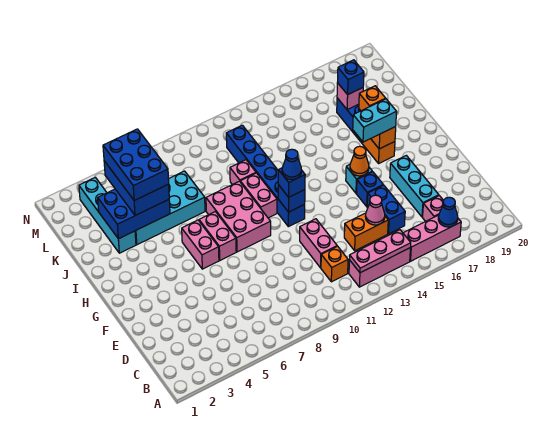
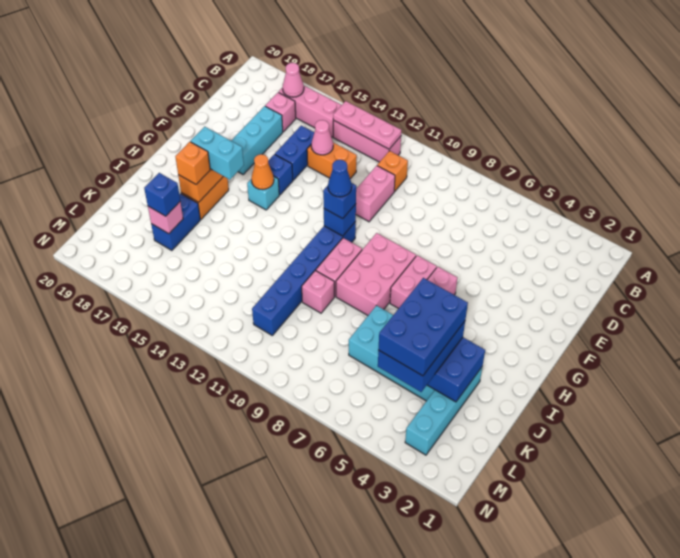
blue 1x1 cone [438,197,458,227] -> pink 1x1 cone [283,63,304,97]

